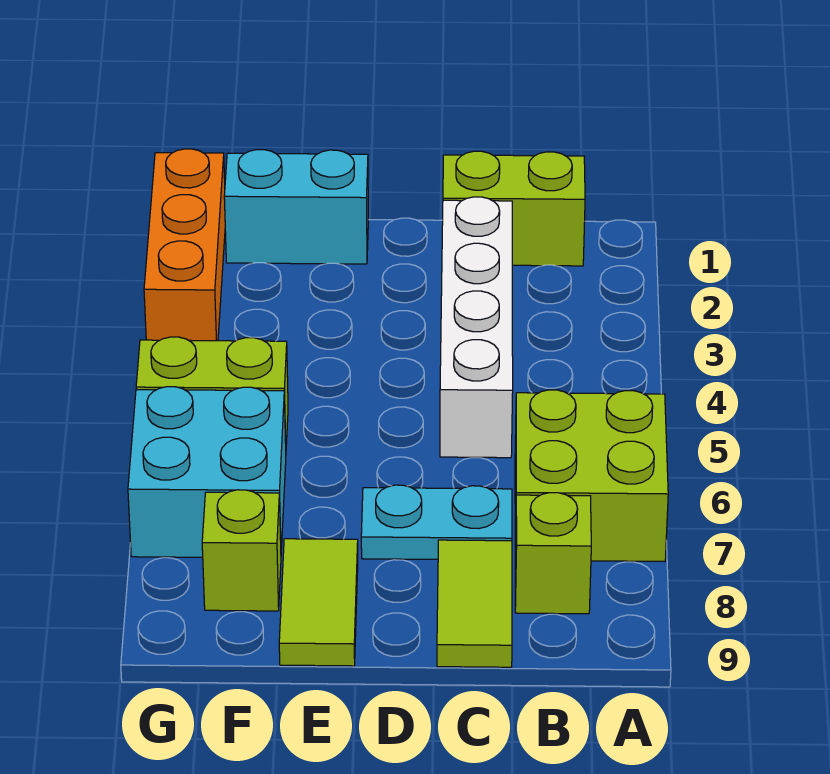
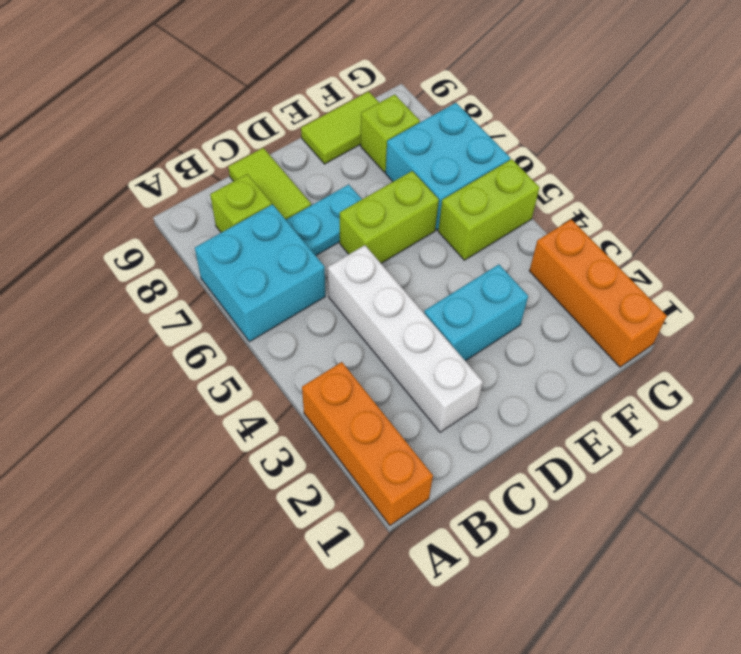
none -> orange 1x3 brick [302,362,433,525]
lime 2x2 brick [515,390,668,562] -> cyan 2x2 brick [195,204,325,342]
lime 1x2 brick [443,151,585,266] -> lime 1x2 brick moved to [340,171,439,263]
cyan 1x2 brick [224,150,368,264] -> cyan 1x2 brick moved to [424,264,528,361]
lime 1x2 tile [279,539,358,666] -> lime 1x2 tile turned to [301,91,379,164]

